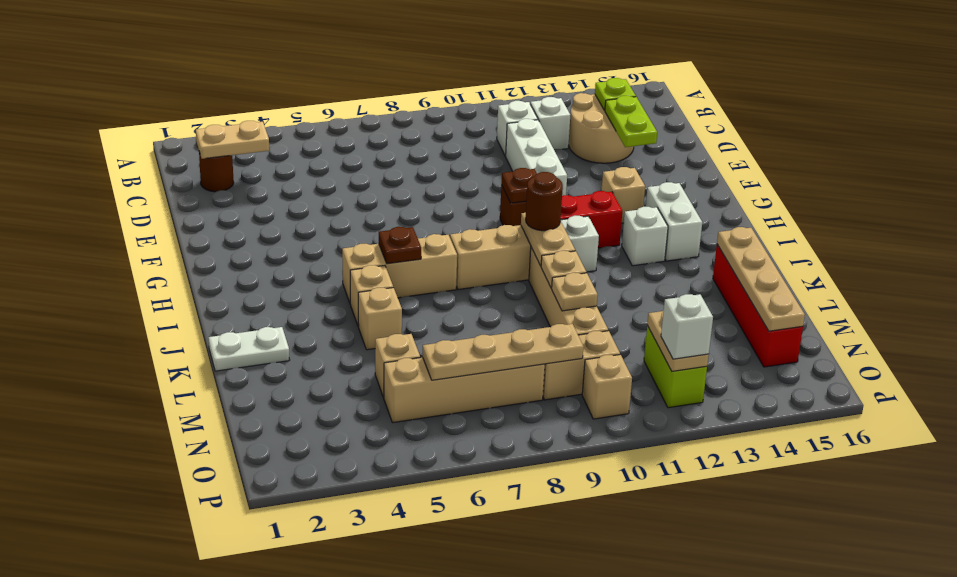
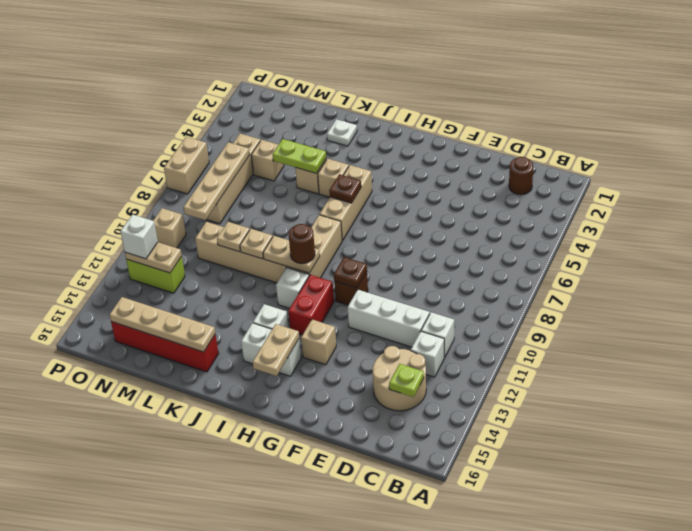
tan 1x2 plate [196,121,269,159] -> tan 1x2 plate moved to [253,324,299,376]
lime 1x2 plate [605,96,657,147] -> lime 1x2 plate moved to [272,139,326,173]
white 1x2 plate [209,327,289,371] -> white 1x1 plate [327,119,357,146]
tan 1x2 brick [543,331,620,400] -> tan 1x2 brick moved to [164,137,209,194]

